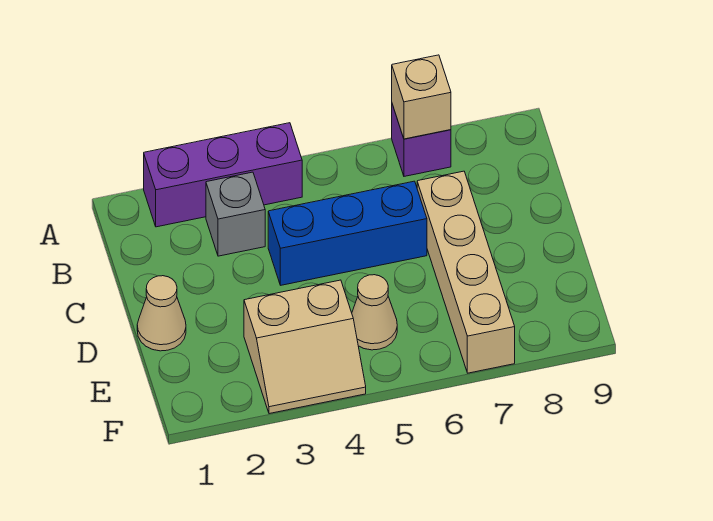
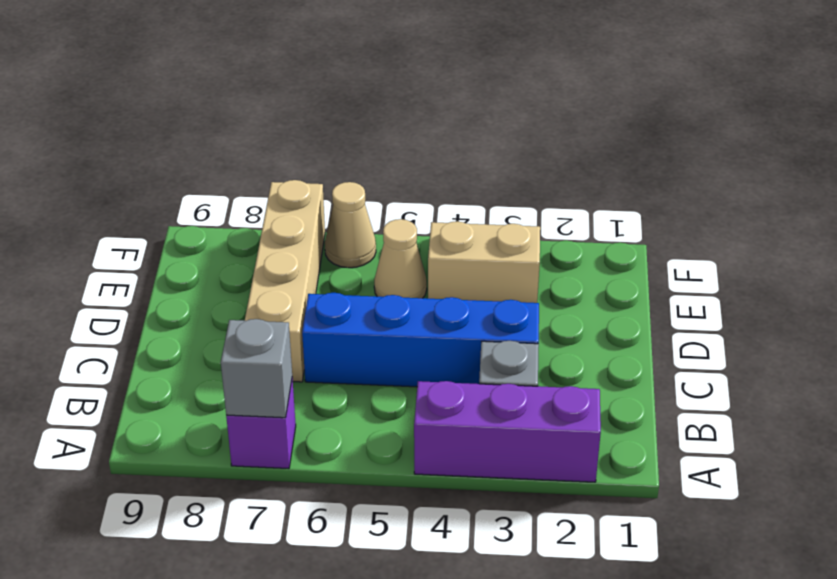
tan 1x1 brick [392,55,451,139] -> grey 1x1 brick [221,319,292,418]
blue 1x3 brick [268,181,427,285] -> blue 1x4 brick [302,293,539,387]
tan 1x1 cone [137,276,186,351] -> tan 1x1 cone moved to [325,182,376,268]

